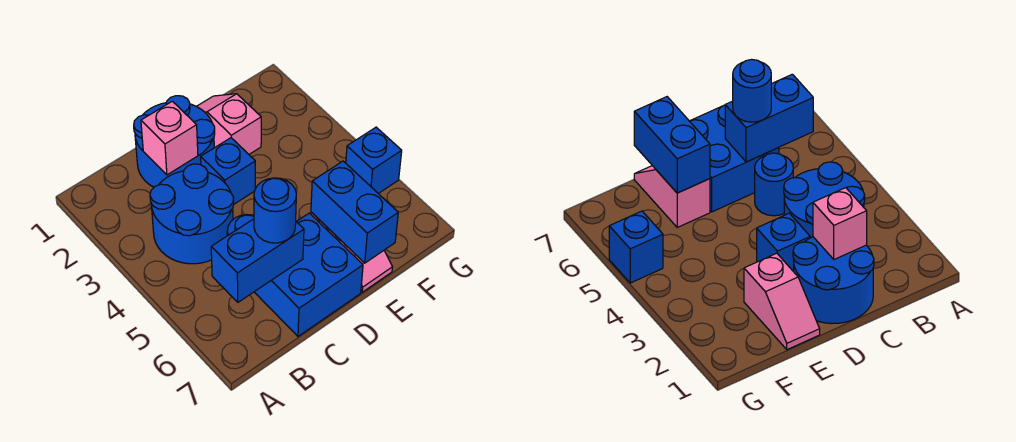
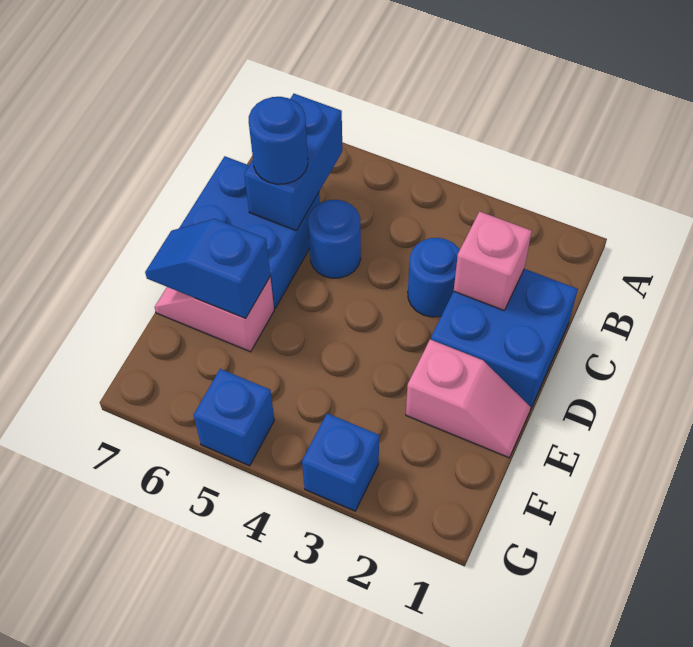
blue 2x2 round brick [150,164,234,264] -> blue 1x1 round brick [408,238,460,317]
blue 2x2 round brick [134,96,215,187] -> blue 2x2 brick [431,269,578,410]
blue 1x1 brick [201,138,255,204] -> blue 1x1 brick moved to [302,413,379,511]
blue 1x2 brick [311,161,398,263] -> blue 1x2 slope [145,219,270,319]

